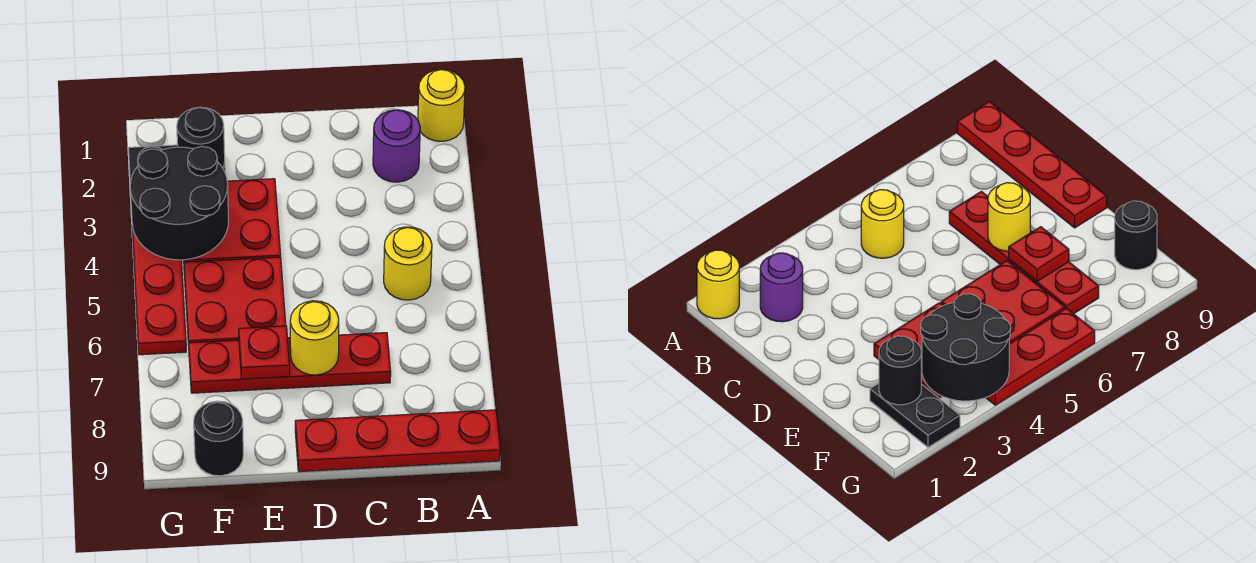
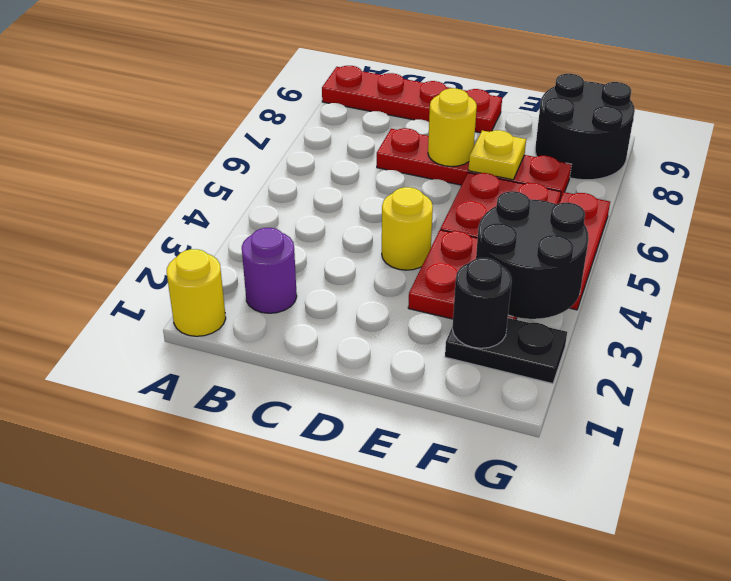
yellow 1x1 round brick [384,227,432,300] -> yellow 1x1 round brick moved to [382,187,433,270]
red 1x1 plate [239,326,290,379] -> yellow 1x1 plate [469,130,526,180]
black 1x1 round brick [194,401,243,476] -> black 2x2 round brick [535,74,635,180]

